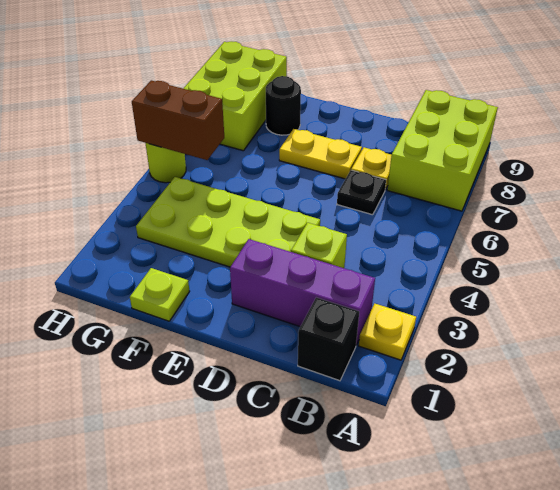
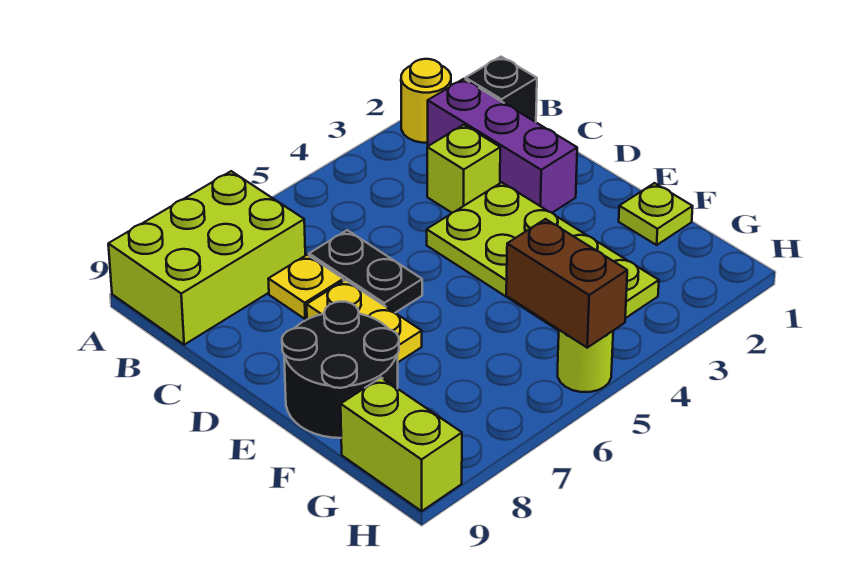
yellow 1x1 plate [359,304,416,360] -> yellow 1x1 round brick [401,59,451,143]
black 1x1 plate [337,170,386,215] -> black 1x2 plate [309,230,422,313]
black 1x1 round brick [266,76,301,135] -> black 2x2 round brick [282,302,399,438]
lime 2x3 brick [183,41,287,151] -> lime 1x2 brick [341,378,462,511]

